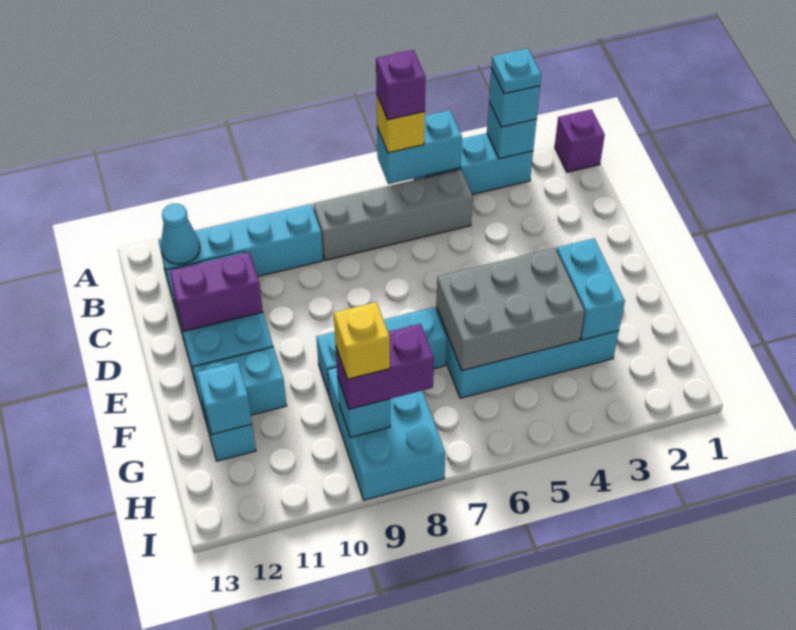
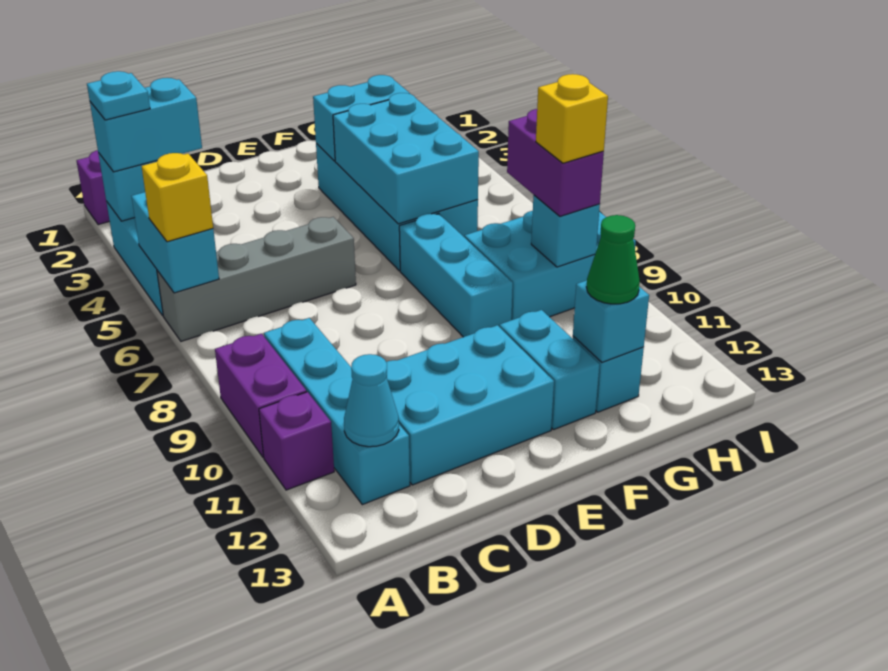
cyan 1x1 brick [489,68,540,127] -> cyan 1x2 brick [90,78,202,172]
purple 1x1 brick [376,50,426,120] -> purple 1x1 brick moved to [259,392,334,490]
grey 1x4 brick [313,169,473,260] -> grey 1x4 brick turned to [157,217,356,341]
purple 1x2 brick [169,252,263,332] -> purple 1x2 brick moved to [215,334,306,457]
grey 2x3 brick [436,248,585,371] -> cyan 2x3 brick [333,93,479,224]
none -> green 1x1 cone [587,215,640,304]

